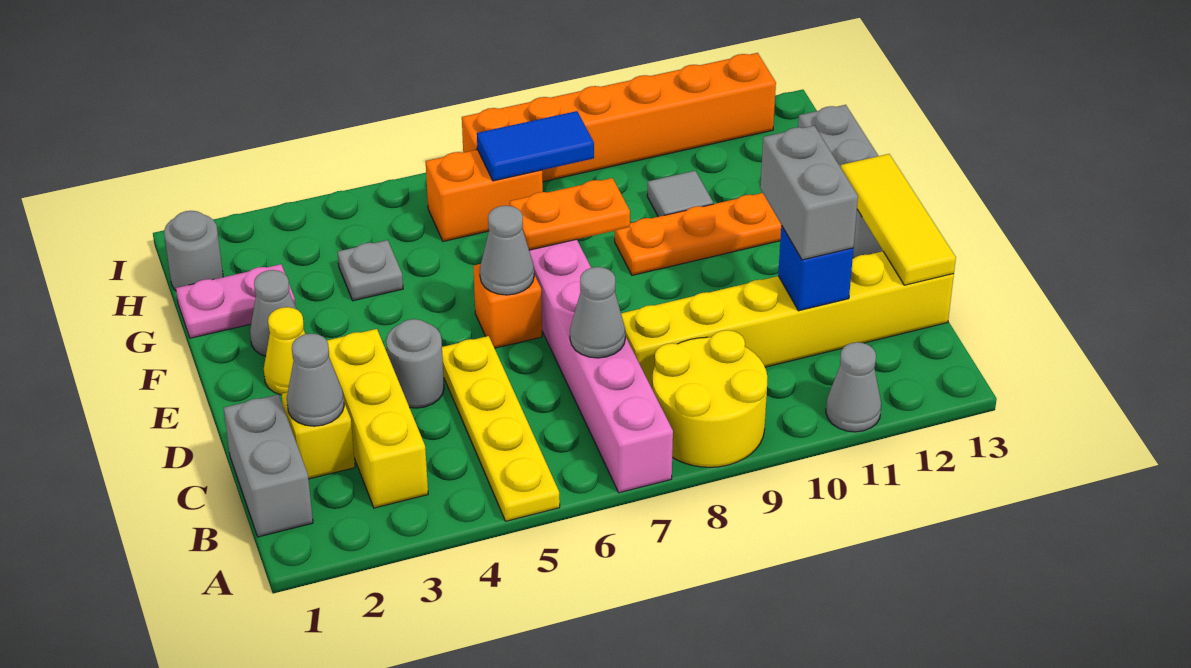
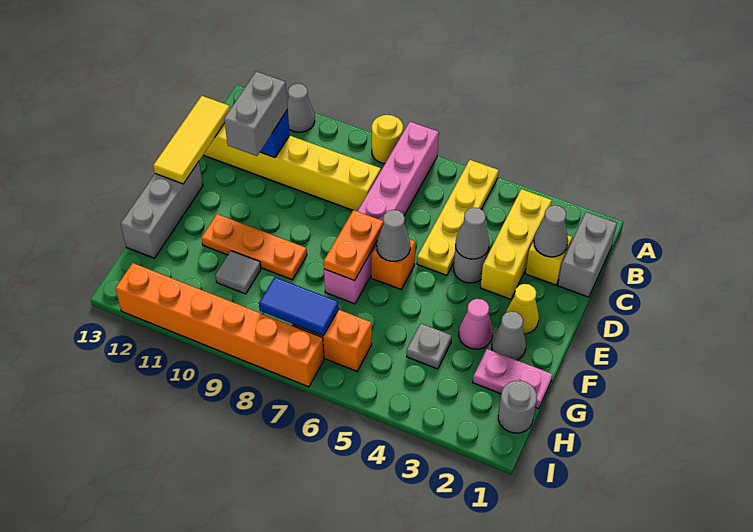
yellow 2x2 round brick [652,330,768,467] -> yellow 1x1 round brick [372,115,403,164]
grey 1x1 cone [570,267,625,358] -> grey 1x1 cone moved to [455,208,489,259]
none -> pink 1x1 cone [459,299,493,349]
orange 1x2 plate [510,178,630,250] -> orange 1x2 plate turned to [324,210,383,281]

